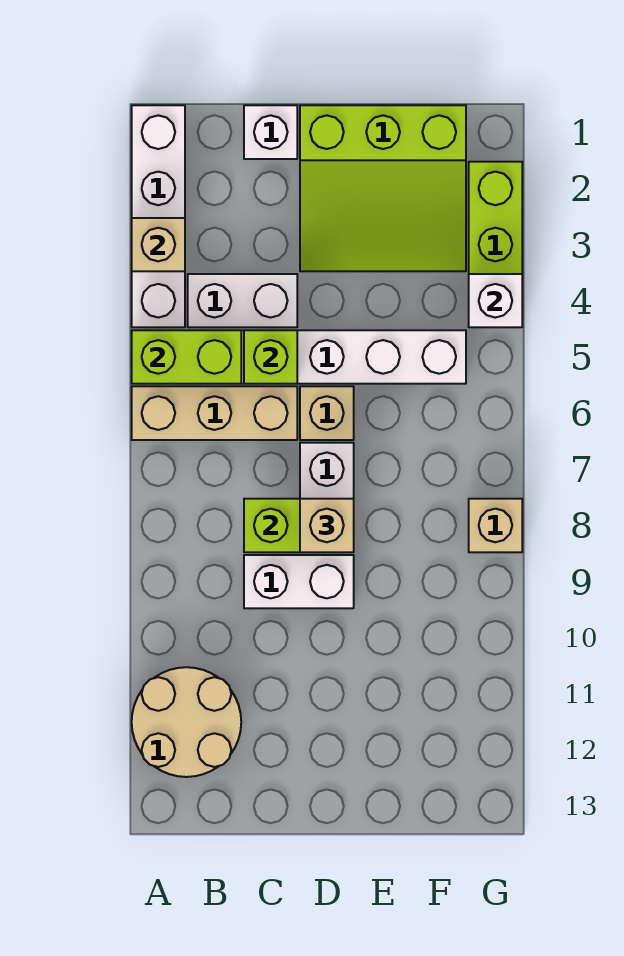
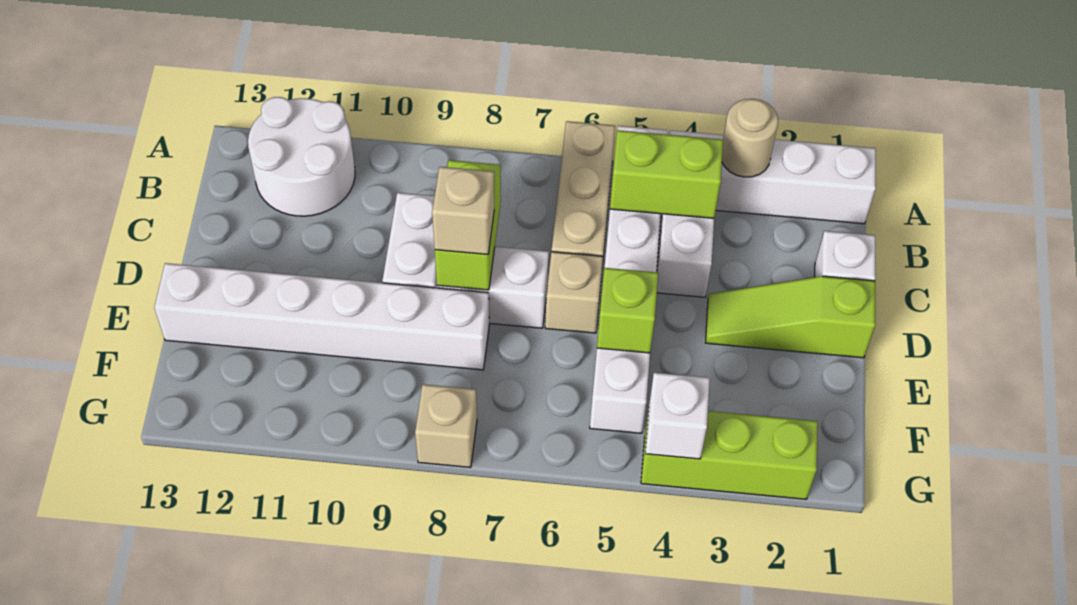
tan 1x1 brick [132,218,185,271] -> tan 1x1 round brick [722,99,778,177]
lime 1x2 brick [132,330,241,384] -> lime 1x2 brick turned to [610,130,723,218]
tan 2x2 round brick [132,667,241,777] -> white 2x2 round brick [248,97,355,216]
lime 1x1 brick [244,330,297,384] -> lime 1x1 brick moved to [597,268,658,353]
lime 3x3 slope [300,105,466,271] -> lime 1x3 slope [706,276,875,358]
none -> white 1x6 brick [154,263,489,370]

